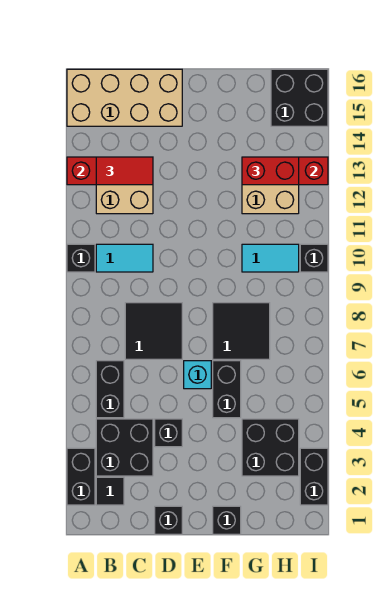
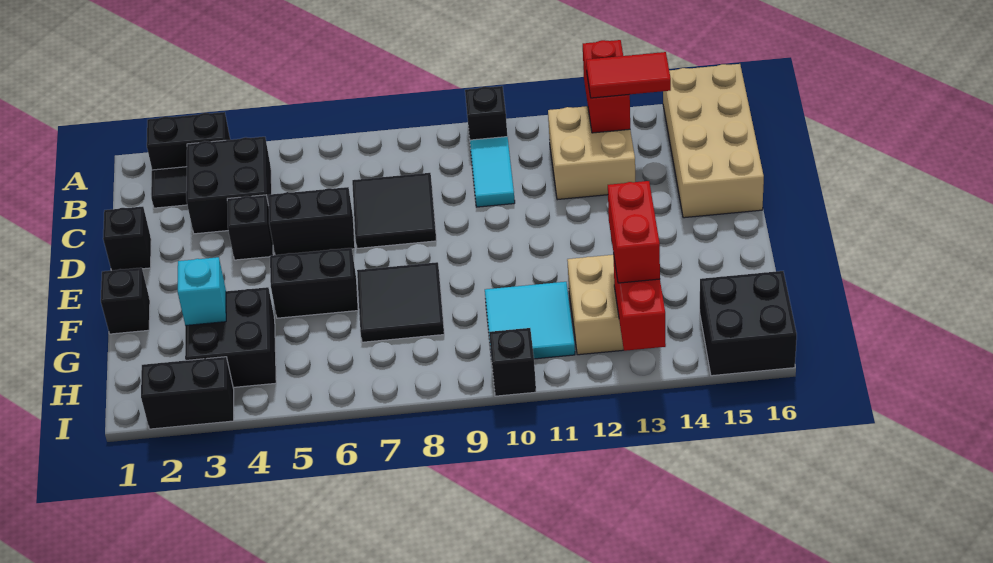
black 1x2 brick [96,361,124,418] -> black 1x2 brick moved to [268,187,355,255]
red 1x2 tile [96,157,153,185] -> red 1x2 tile turned to [586,52,671,98]
cyan 1x1 brick [184,361,211,389] -> cyan 1x1 brick moved to [178,257,226,326]
cyan 1x2 tile [242,244,299,272] -> cyan 2x2 tile [485,282,575,359]

